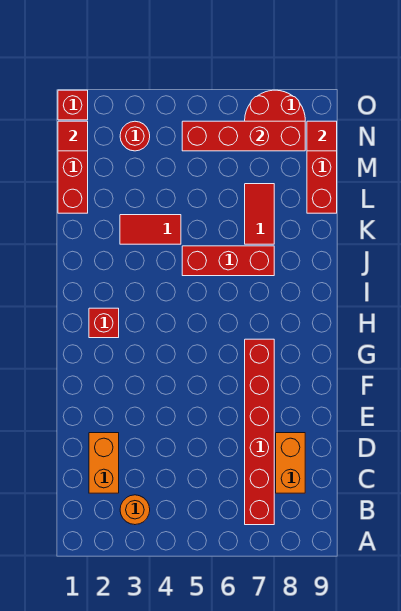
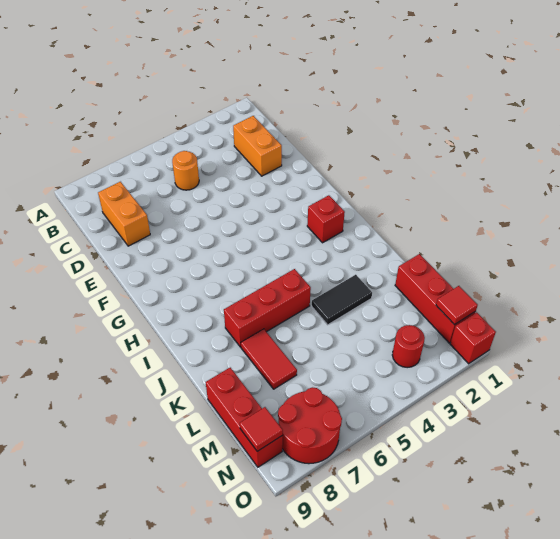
orange 1x1 round brick [120,495,150,525] -> orange 1x1 round brick moved to [172,151,199,190]
red 1x6 brick [245,339,274,525] -> none
red 1x2 tile [120,215,181,244] -> black 1x2 tile [312,275,372,325]
red 1x4 brick [182,121,305,151] -> none

